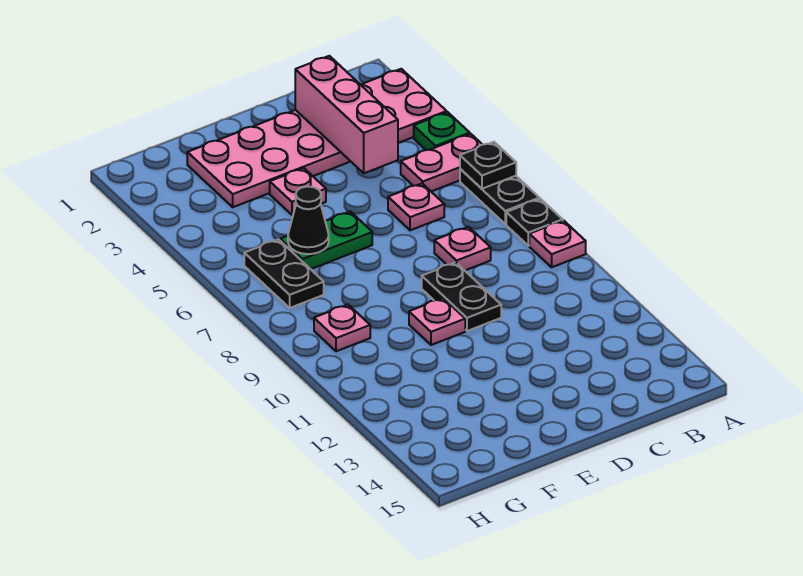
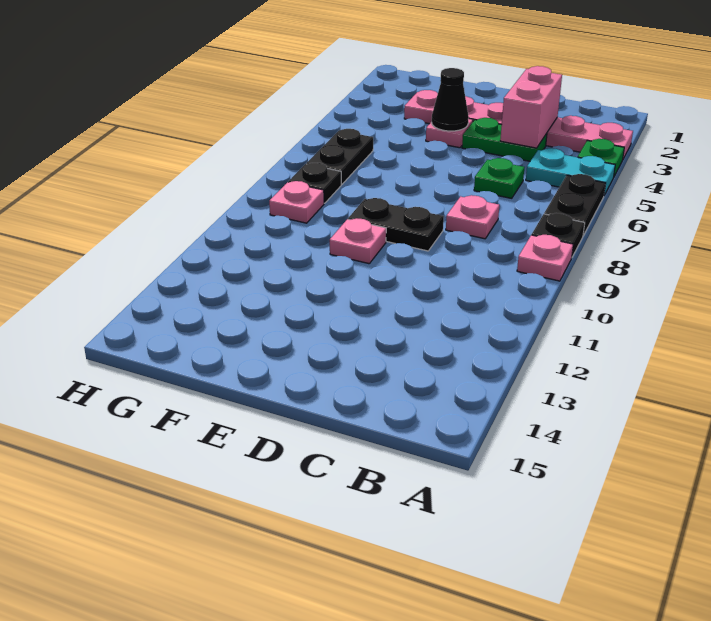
pink 2x6 plate [187,69,447,207] -> pink 1x6 plate [404,90,633,159]
pink 1x2 plate [401,134,482,192] -> cyan 1x2 plate [526,148,615,195]
black 1x1 plate [460,142,516,189] -> black 1x1 plate moved to [288,163,341,203]
pink 1x3 brick [295,56,398,173] -> pink 1x2 brick [500,66,562,148]
pink 1x1 plate [388,184,444,230] -> green 1x1 plate [474,158,525,198]
black 1x2 plate [422,263,501,331] -> black 1x2 plate turned to [348,198,444,251]
green 1x2 plate [280,211,372,269] -> green 1x2 plate moved to [462,118,547,161]
black 1x1 cone [288,186,329,254] -> black 1x1 cone moved to [432,68,469,131]

